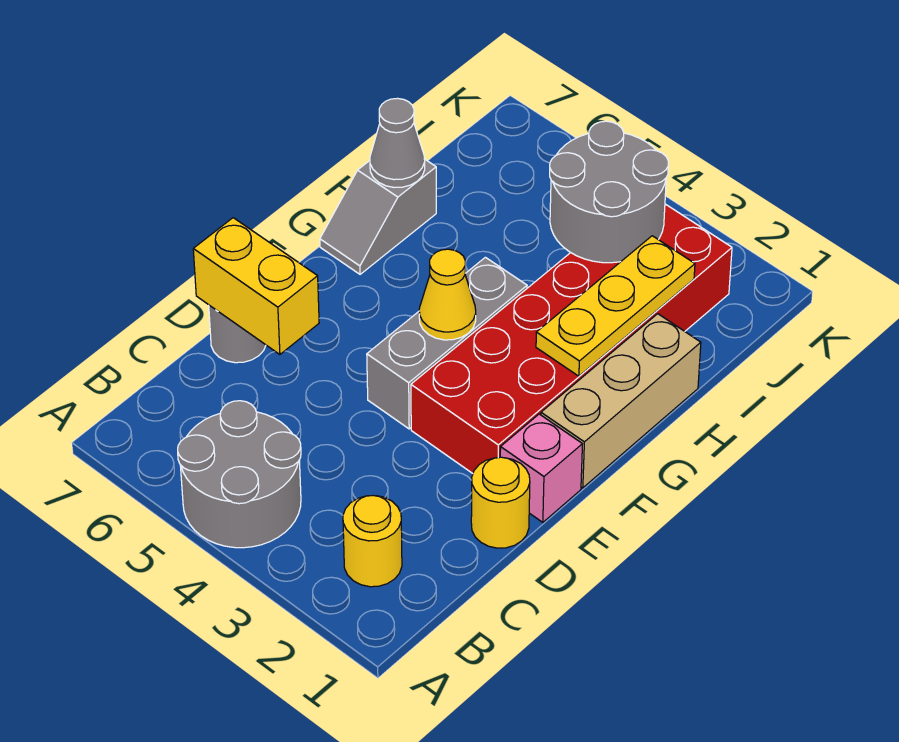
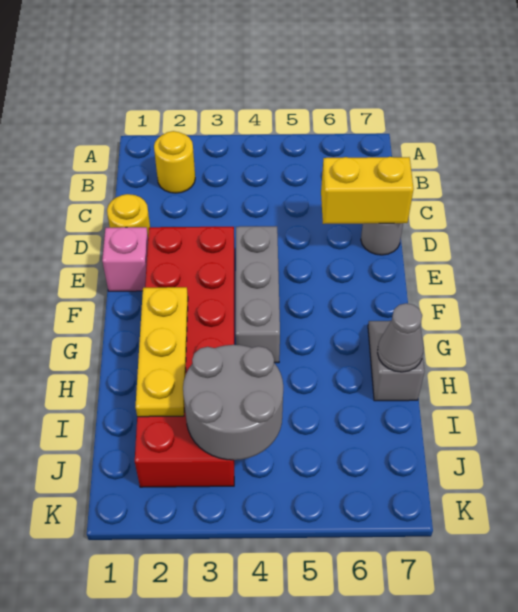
grey 2x2 round brick [178,401,301,548] -> none
tan 1x3 brick [541,314,701,488] -> none
yellow 1x1 cone [419,249,476,340] -> none

